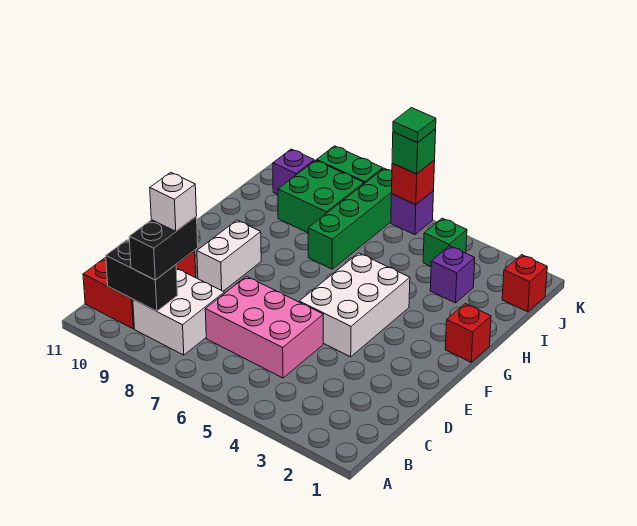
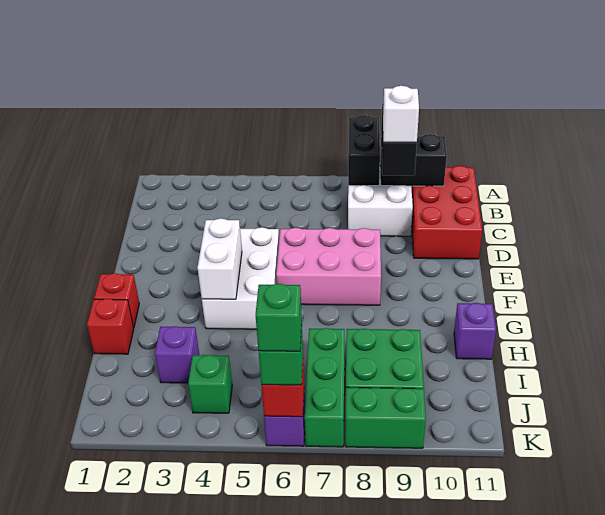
none -> black 1x2 brick [348,115,380,186]
pink 2x3 brick [205,276,323,378] -> pink 2x3 brick moved to [276,228,381,305]
white 1x2 brick [197,220,261,291] -> white 1x2 brick moved to [197,218,242,299]
green 1x4 brick [308,168,392,269] -> green 1x3 brick [305,328,345,447]
red 1x1 brick [502,255,547,312] -> red 1x1 brick moved to [87,299,134,354]
purple 1x1 brick [273,149,314,194] -> purple 1x1 brick moved to [454,303,496,359]
green 1x1 tile [393,108,436,143] -> green 1x1 brick [256,284,302,351]

